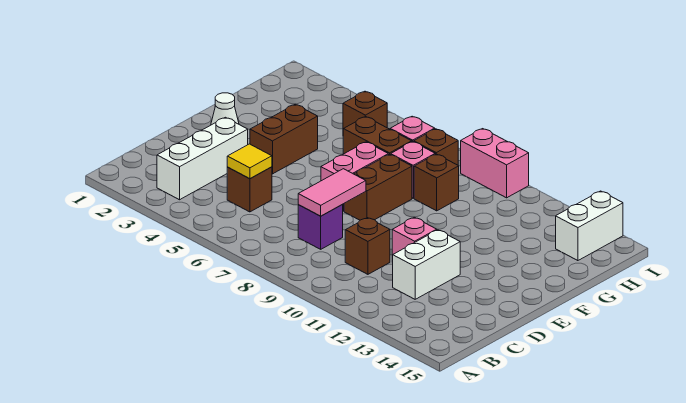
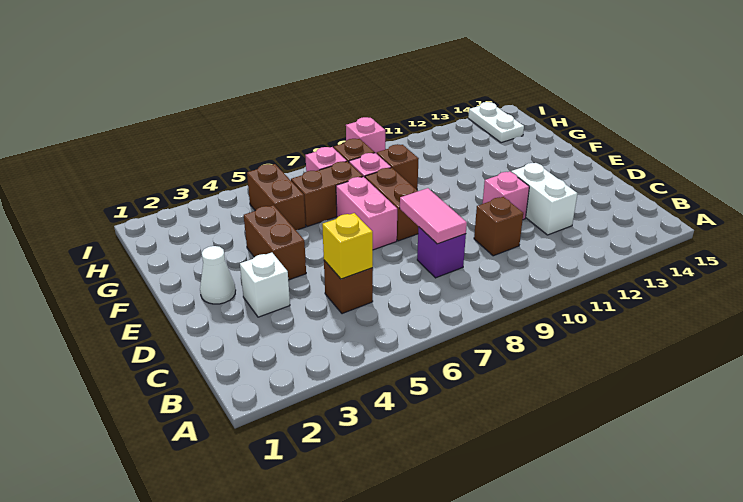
white 1x3 brick [157,117,248,200] -> white 1x1 brick [240,253,290,317]
yellow 1x1 tile [227,144,272,179] -> yellow 1x1 brick [322,213,373,279]
brown 1x1 brick [343,91,387,129] -> brown 1x2 brick [247,164,306,230]
white 1x2 brick [556,191,623,261] -> white 1x2 plate [468,102,524,143]
pink 1x2 brick [461,129,529,198] -> pink 1x1 brick [346,117,385,154]

